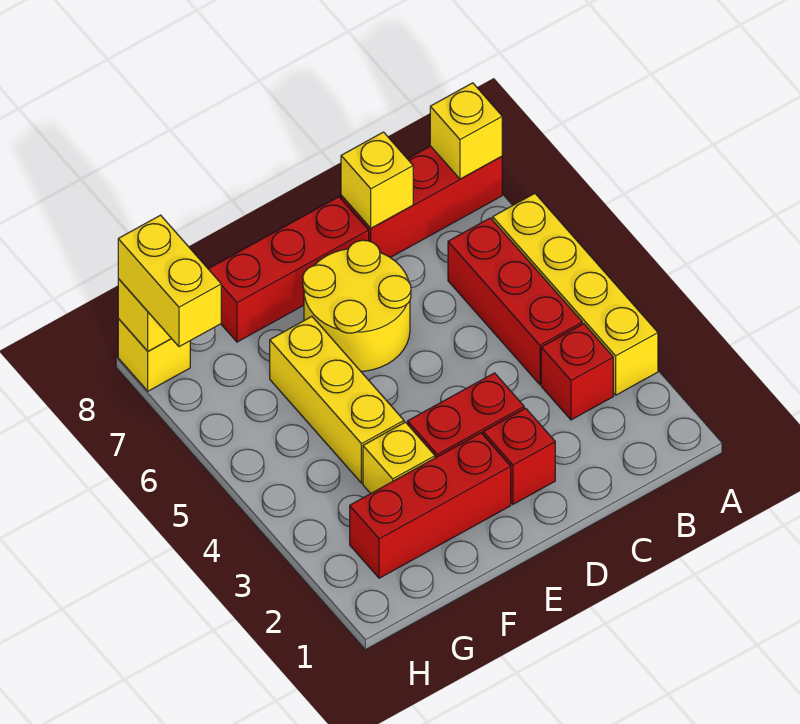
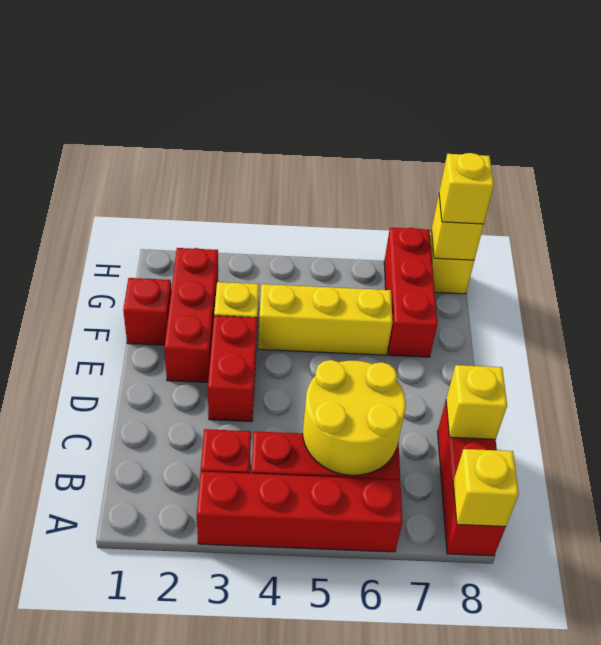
yellow 1x4 brick [493,193,658,395] -> red 1x4 brick [197,472,403,552]
red 1x1 brick [483,408,555,504] -> red 1x1 brick moved to [123,278,171,345]
yellow 2x2 round brick [303,240,411,371] -> yellow 2x2 round brick moved to [303,360,406,475]
red 1x3 brick [209,197,369,342] -> red 1x3 brick moved to [384,228,437,357]
yellow 1x2 brick [118,215,221,347] -> yellow 1x1 brick [439,153,494,224]

